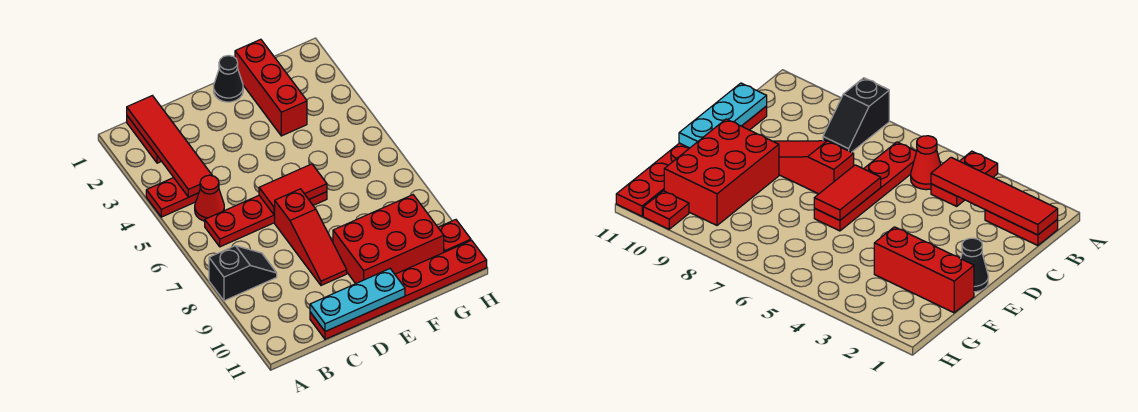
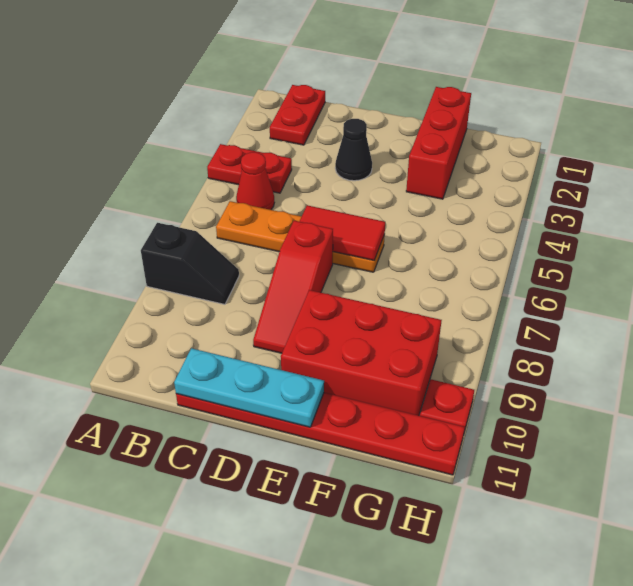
red 1x4 tile [127,96,212,197] -> none
red 1x4 plate [205,192,327,247] -> orange 1x4 plate [216,201,385,272]
black 1x1 cone [214,56,243,102] -> black 1x1 cone moved to [335,119,372,181]

